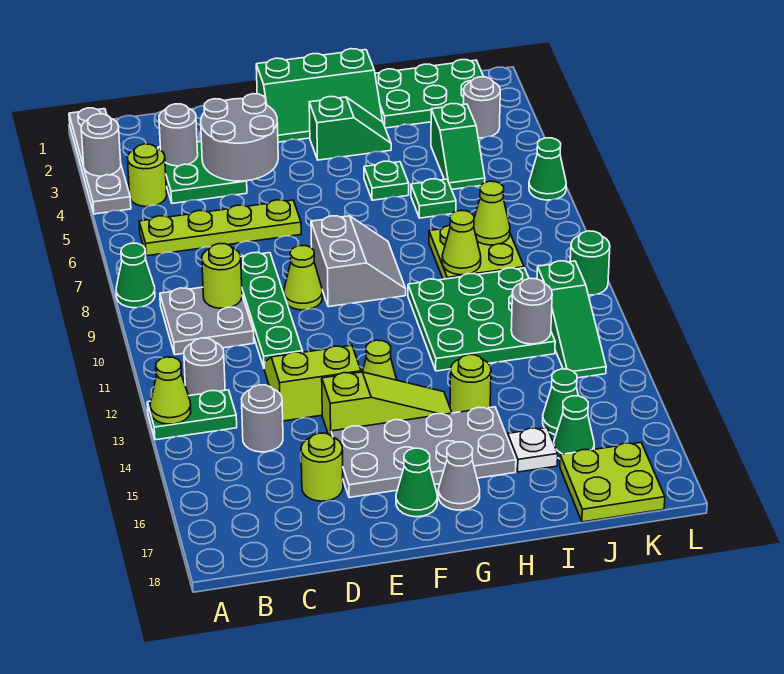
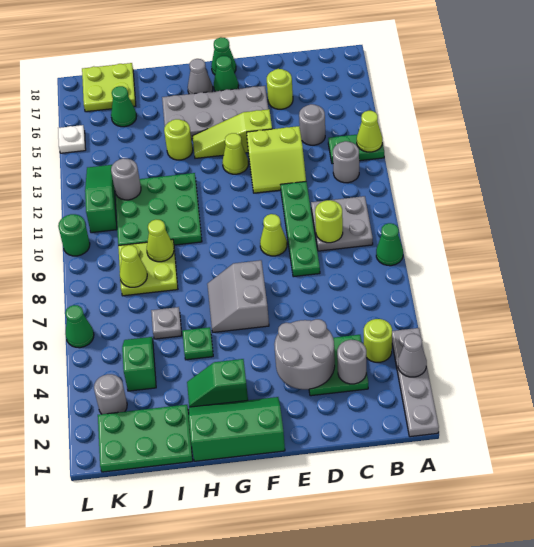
grey 1x1 round brick [81,114,121,176] -> grey 1x1 cone [398,334,427,377]
lime 1x4 plate [139,200,301,256] -> none
grey 2x2 slope [311,216,406,307] -> grey 2x2 slope moved to [207,260,269,332]
green 1x1 plate [411,179,456,218] -> grey 1x1 plate [151,307,182,339]
white 1x1 plate [508,428,558,472] -> white 1x1 plate moved to [58,125,86,153]
green 1x1 cone [543,369,578,435] -> green 1x1 cone moved to [211,37,236,75]

